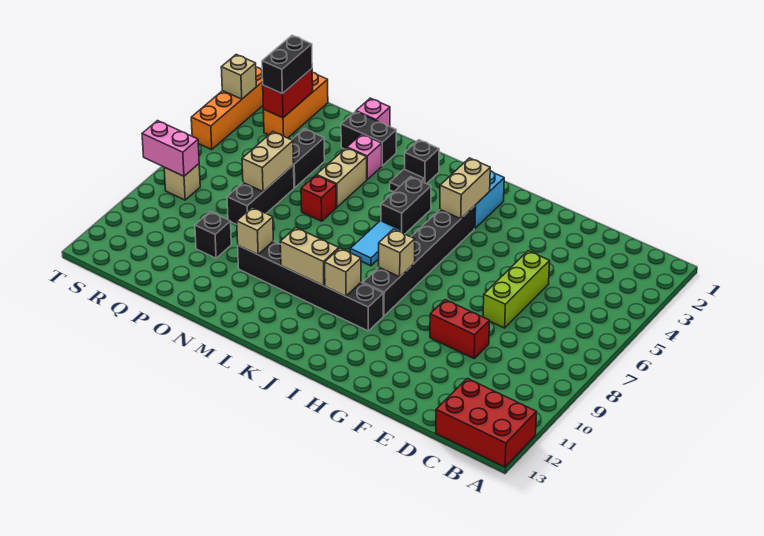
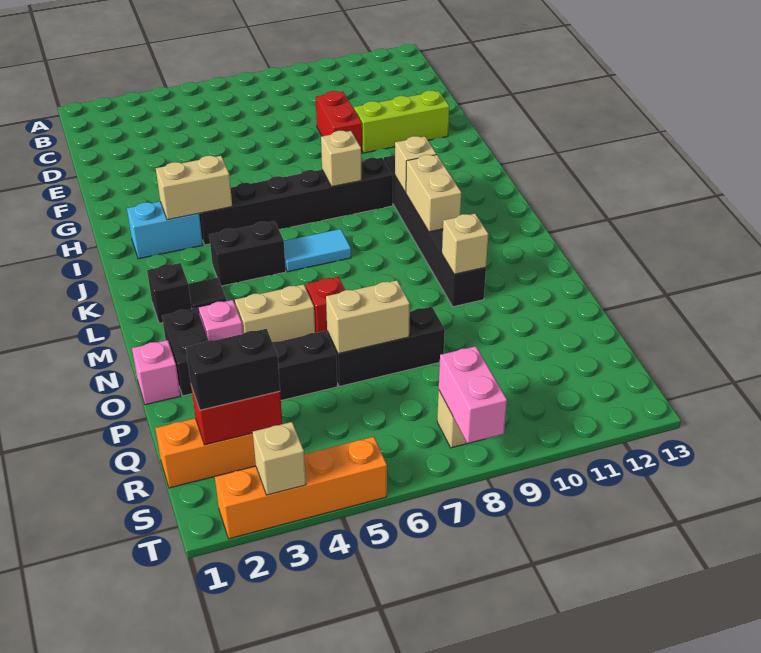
red 2x3 brick [436,378,537,467] -> none
lime 1x3 brick [483,251,550,328] -> lime 1x3 brick moved to [354,91,449,153]
black 1x1 brick [195,212,231,258] -> none

